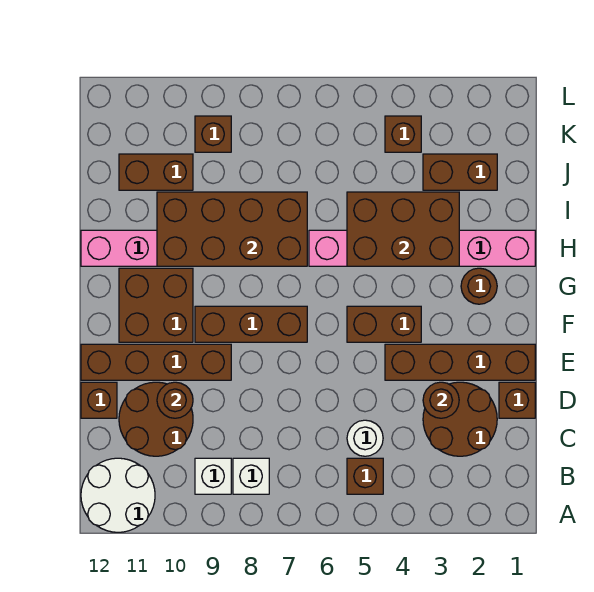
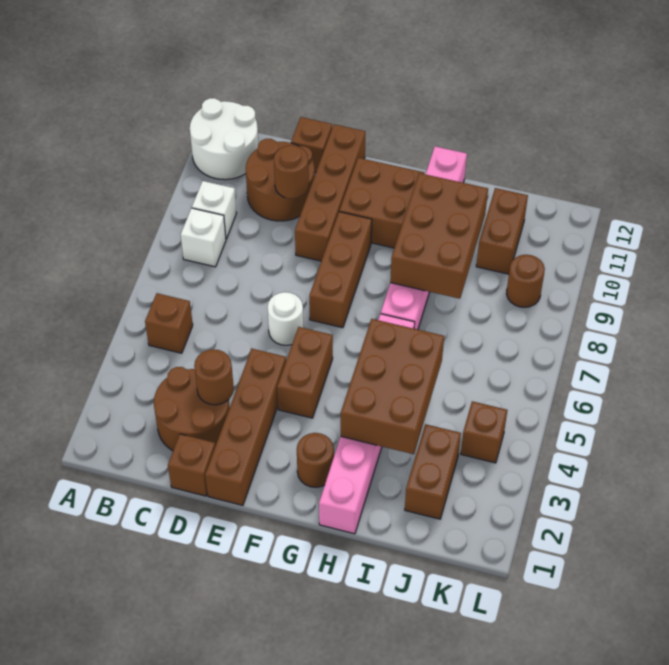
white 1x1 round brick [347,420,383,456] -> white 1x1 round brick moved to [267,292,303,345]
brown 2x4 brick [157,192,307,266] -> brown 2x3 brick [390,173,488,299]
brown 1x1 brick [195,116,231,152] -> brown 1x1 round brick [506,255,545,307]

